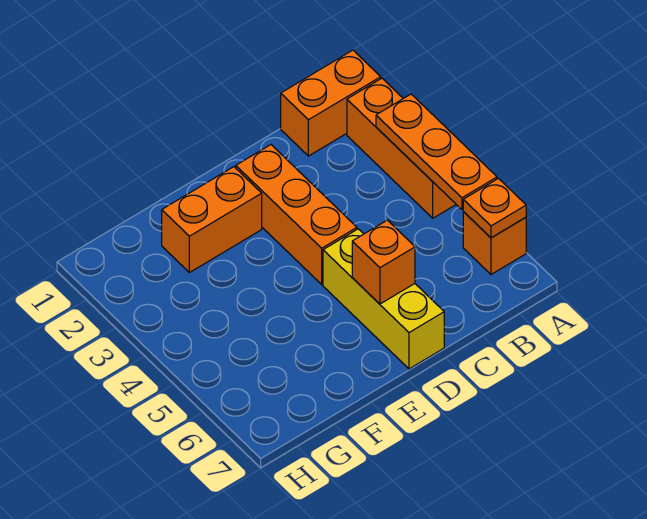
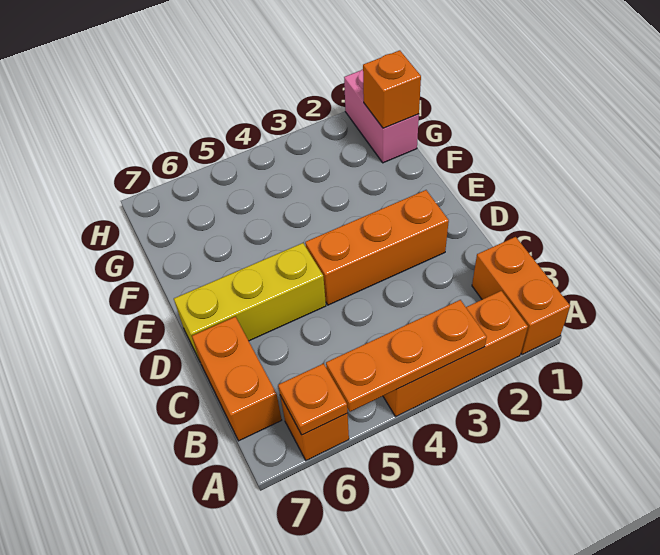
orange 1x1 brick [352,220,415,304] -> orange 1x1 brick moved to [363,50,421,128]
orange 1x2 brick [162,167,262,273] -> orange 1x2 brick moved to [192,317,282,441]
none -> pink 1x2 brick [344,69,419,163]

